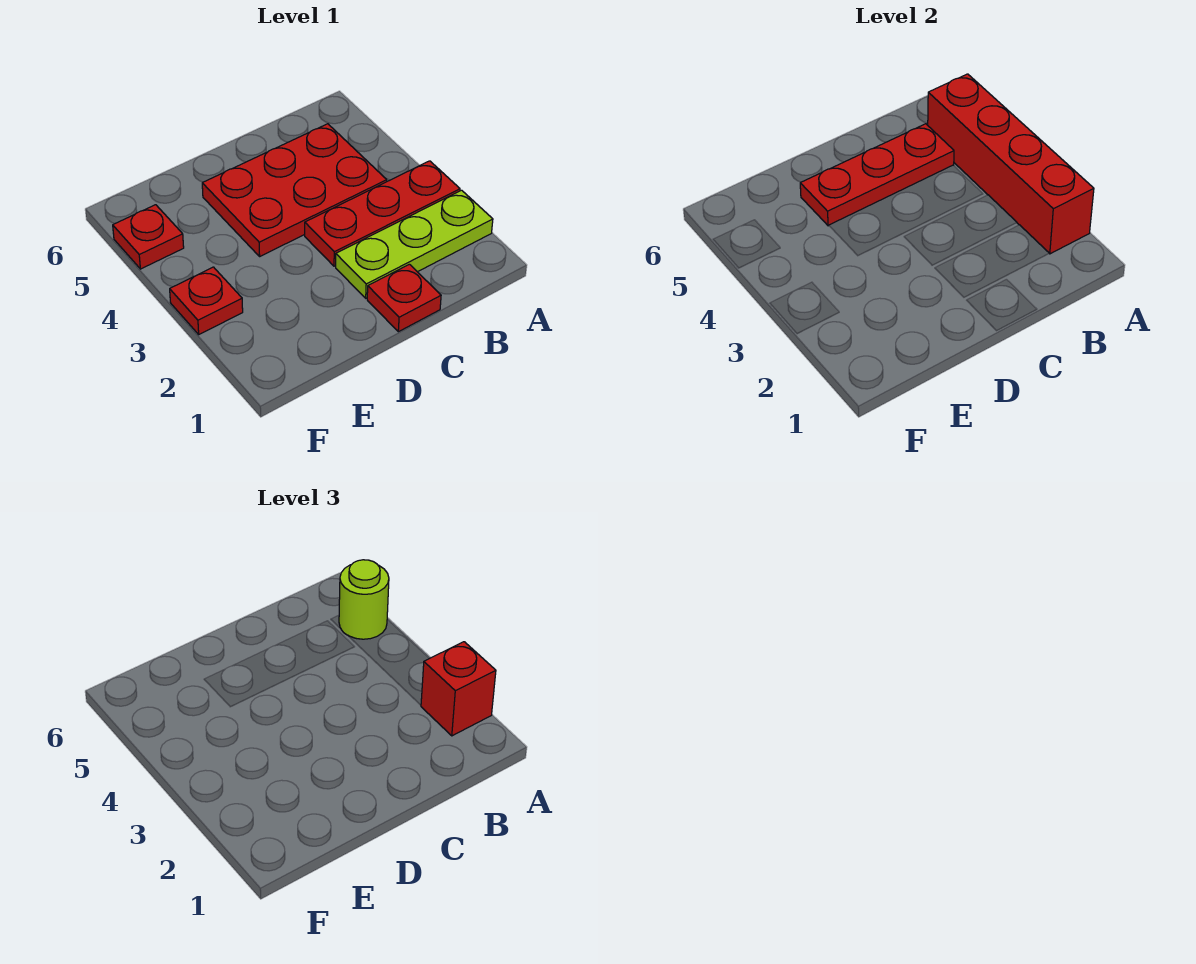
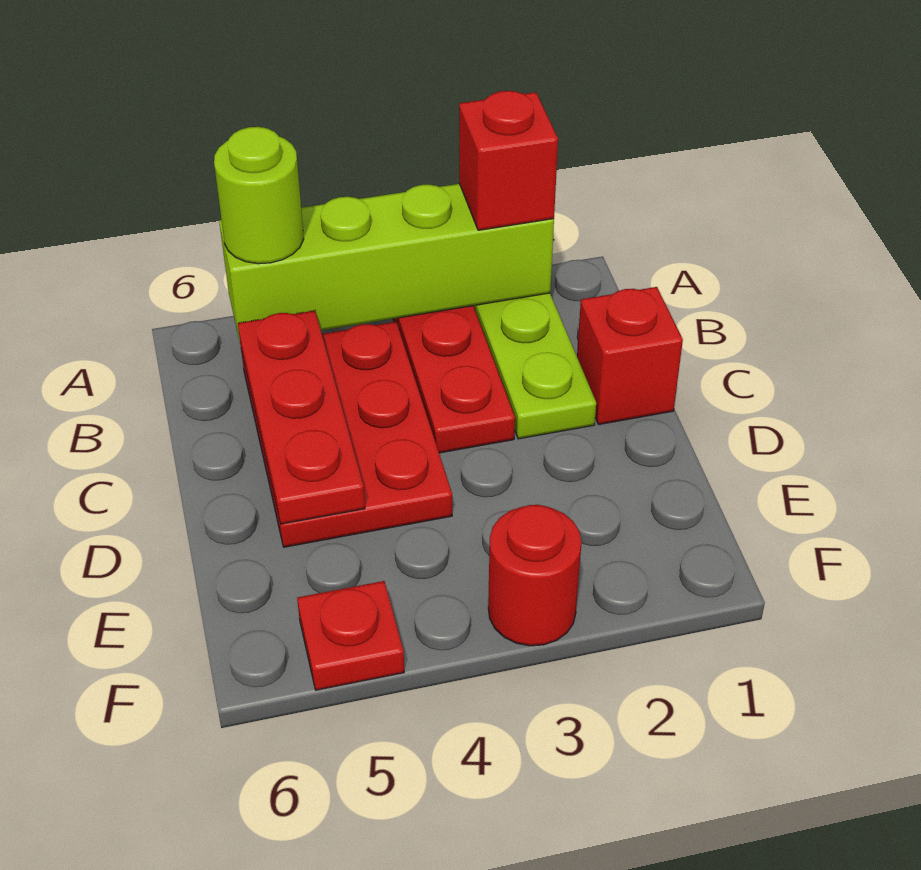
red 1x4 brick [928,74,1094,254] -> lime 1x4 brick [219,184,554,341]
red 1x1 plate [367,264,441,332] -> red 1x1 brick [577,287,683,425]
red 1x1 plate [170,267,243,334] -> red 1x1 round brick [488,505,581,646]

